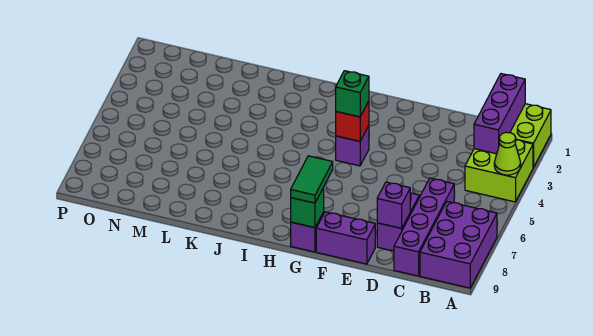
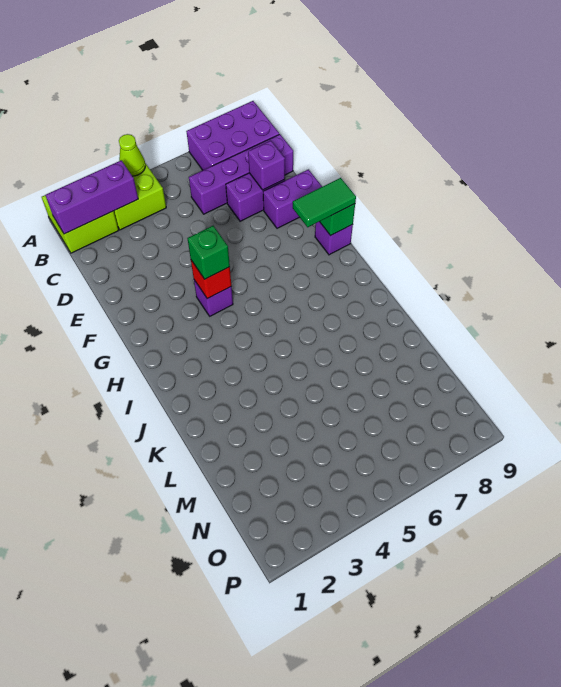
purple 1x2 brick [316,212,375,264] -> purple 1x2 brick turned to [263,169,322,228]

